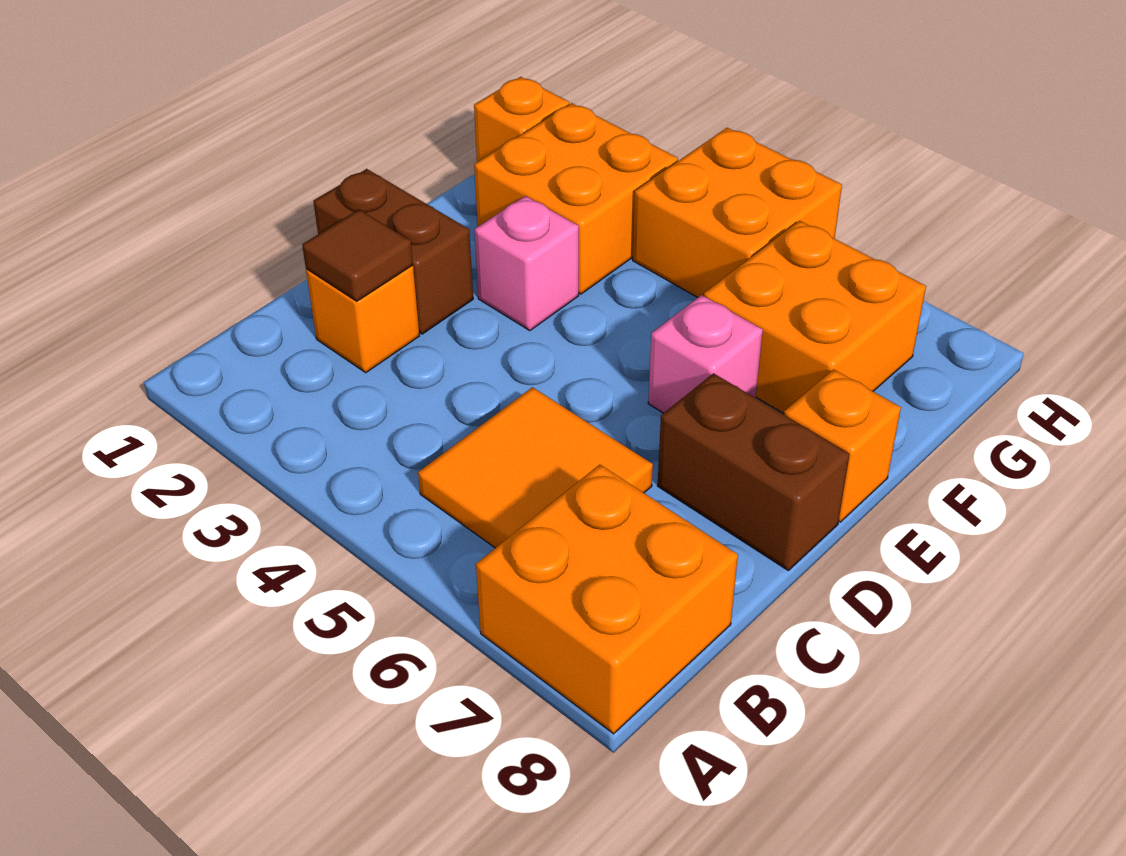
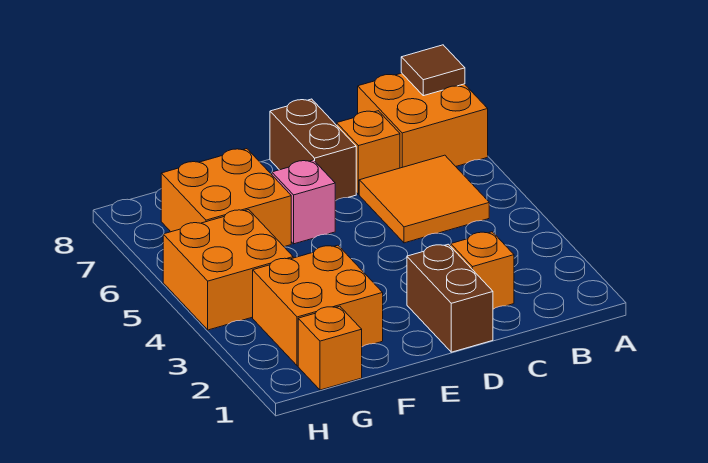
brown 1x1 tile [302,210,413,301] -> brown 1x1 tile moved to [401,45,465,96]
pink 1x1 brick [474,196,579,331] -> none
orange 1x1 brick [784,369,901,522] -> orange 1x1 brick moved to [337,111,400,194]

